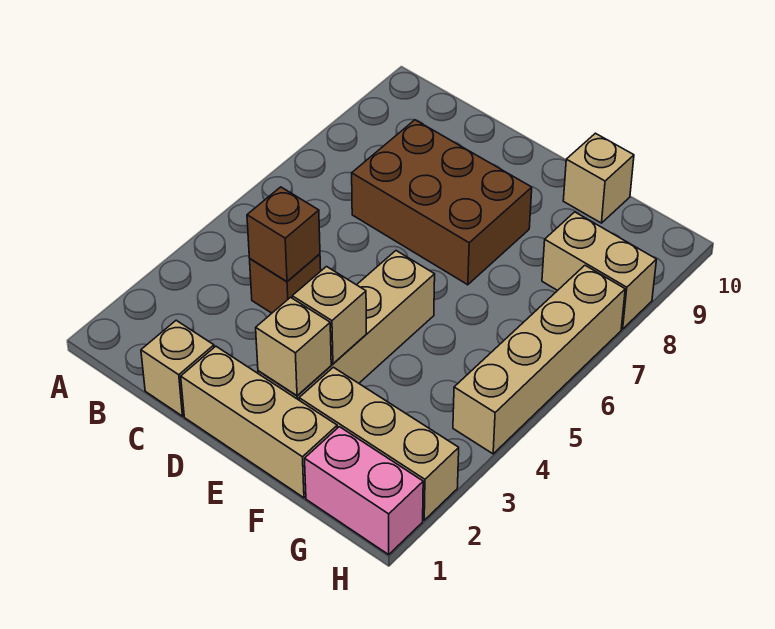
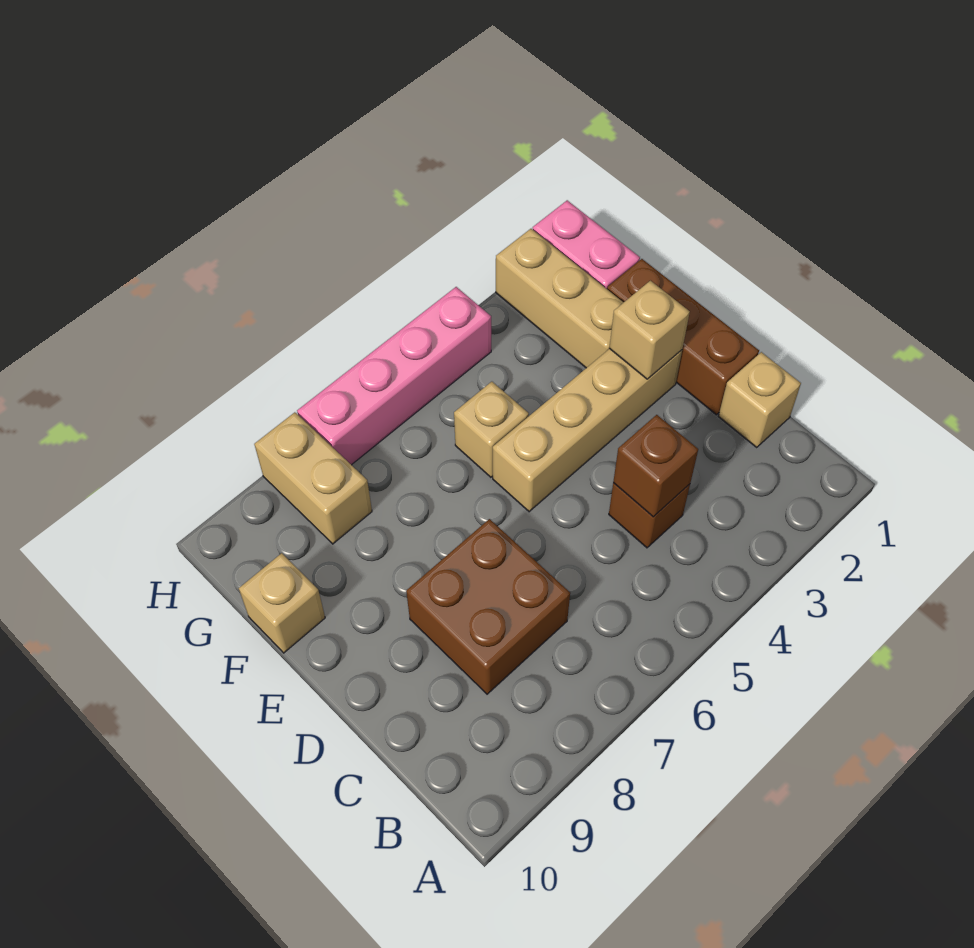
brown 2x3 brick [352,120,532,285] -> brown 2x2 brick [406,519,570,694]
tan 1x3 brick [181,346,337,498] -> brown 1x3 brick [607,259,759,415]
tan 1x1 brick [292,267,366,364] -> tan 1x1 brick moved to [454,382,529,477]
tan 1x4 brick [453,266,625,454] -> pink 1x4 brick [297,287,491,465]

